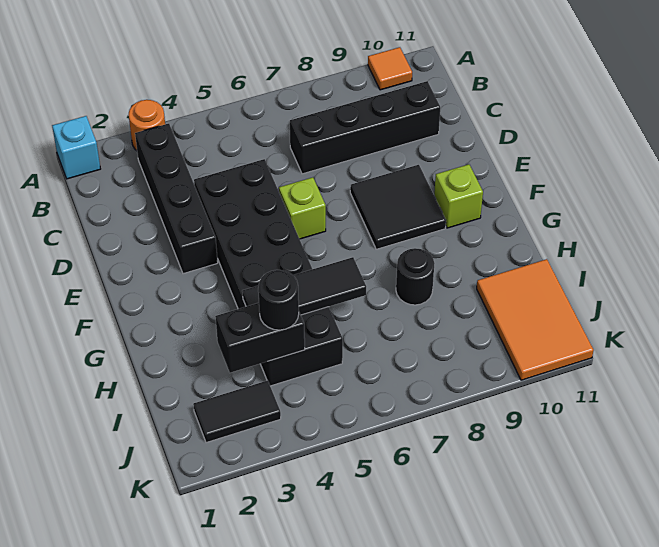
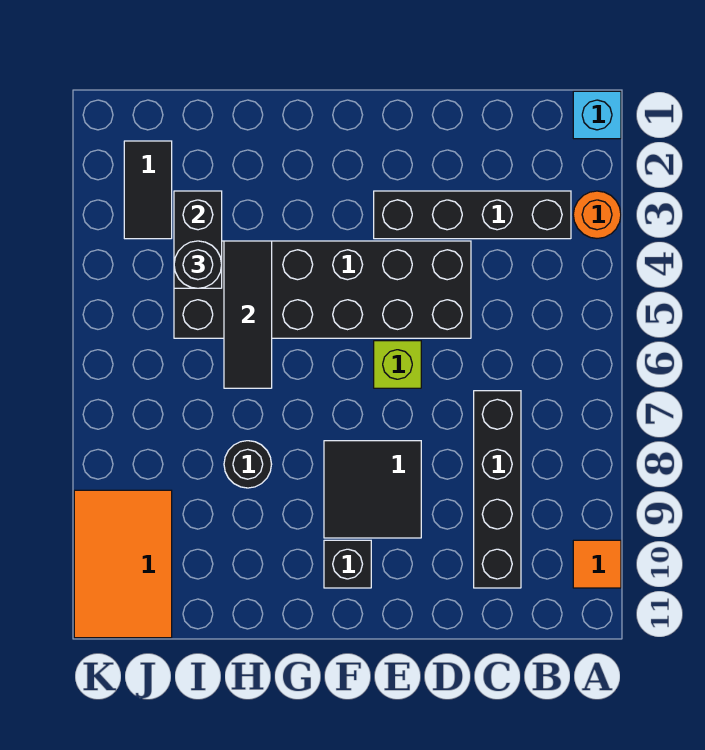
lime 1x1 brick [434,164,483,228] -> black 1x1 brick [324,540,371,588]
orange 2x3 tile [477,259,594,380] -> orange 2x3 tile turned to [74,490,172,638]

